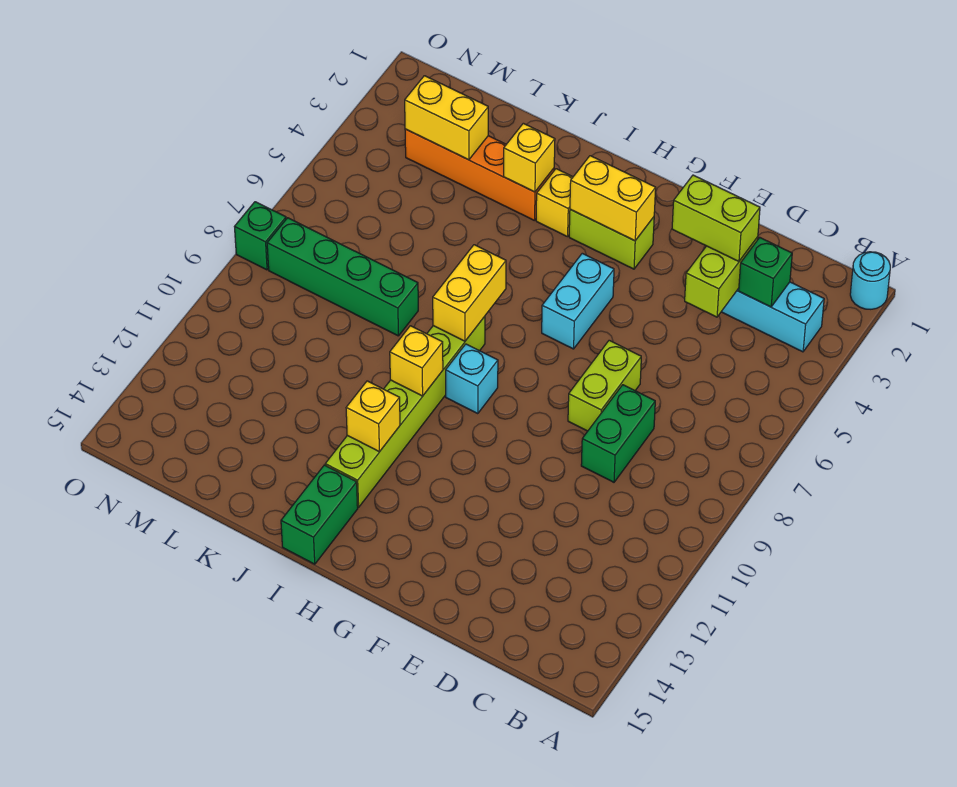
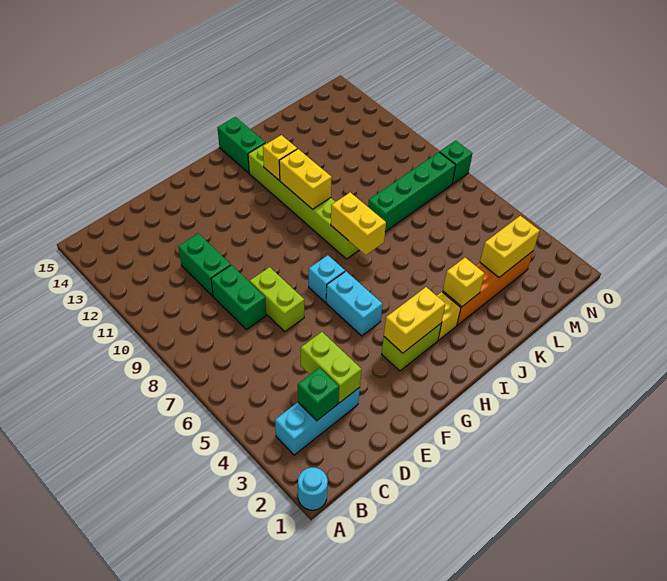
lime 1x2 brick [672,175,760,261] -> none
none -> green 1x2 brick [178,233,231,296]
cyan 1x1 brick [446,344,498,414] -> cyan 1x1 brick moved to [309,255,345,302]
yellow 1x1 brick [390,326,443,396] -> yellow 1x2 brick [279,149,332,209]

